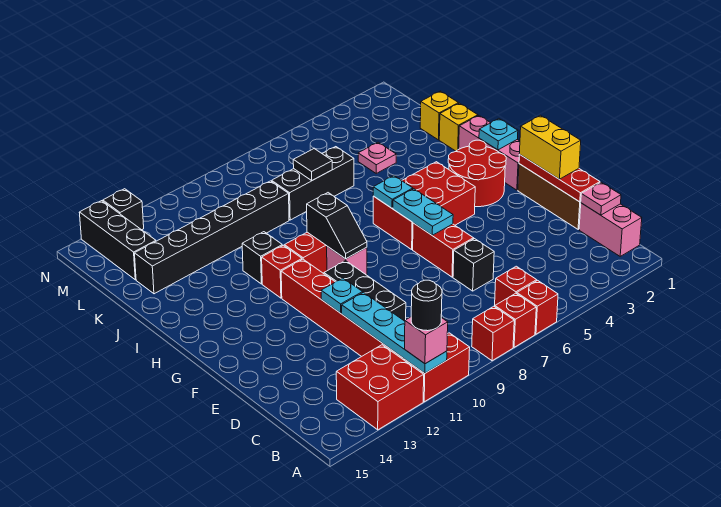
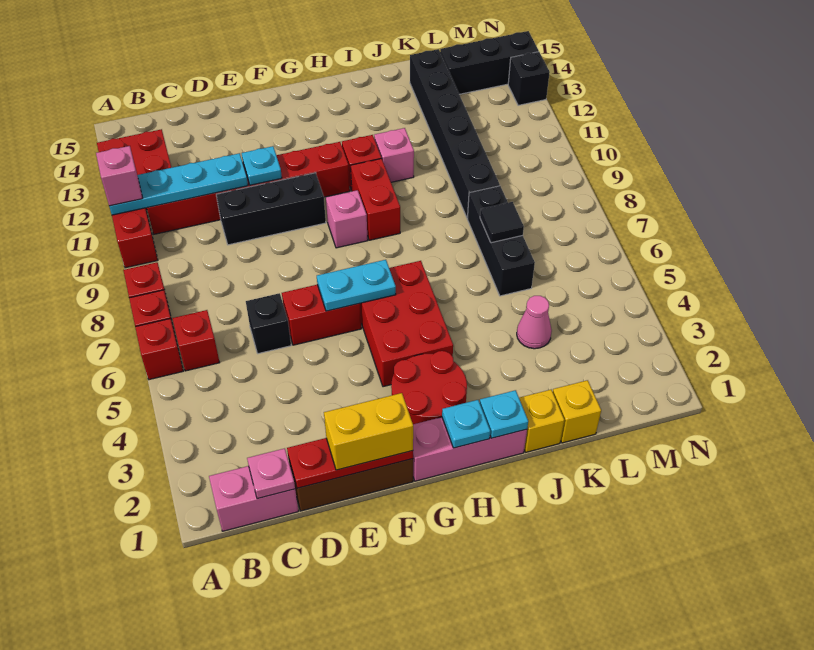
black 1x1 round brick [411,280,442,331] -> none
black 1x2 slope [307,193,367,259] -> none
cyan 1x1 plate [373,176,413,208] -> cyan 1x1 plate moved to [480,390,528,438]
black 1x1 brick [242,232,282,284] -> pink 1x1 brick [374,128,414,182]
pink 1x1 plate [358,142,396,173] -> pink 1x1 cone [517,296,552,349]

